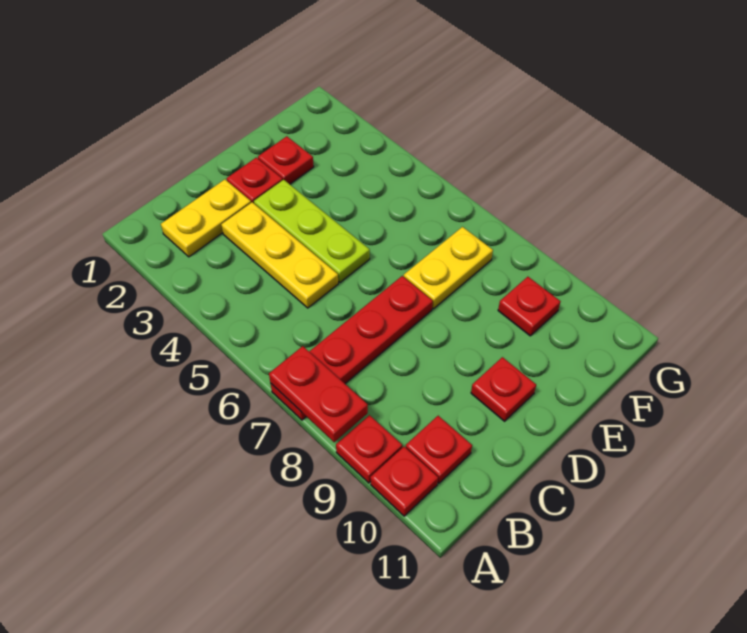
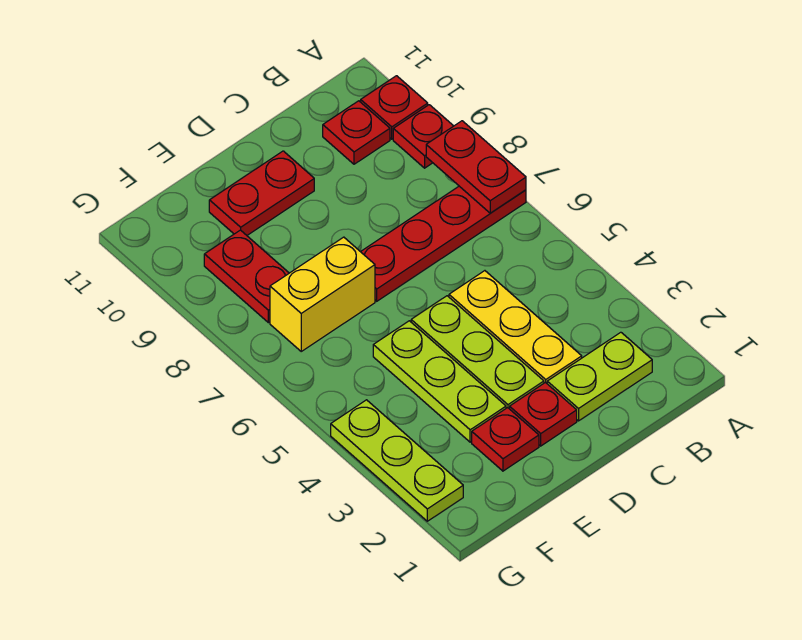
yellow 1x2 plate [161,179,251,257] -> lime 1x2 plate [547,332,652,421]
red 1x1 plate [471,357,536,421] -> red 1x2 plate [209,151,314,235]
none -> lime 1x3 plate [373,321,506,442]
yellow 1x2 plate [404,227,493,309] -> yellow 1x2 brick [270,237,375,351]
red 1x1 plate [498,277,561,336] -> red 1x2 plate [204,230,289,323]
none -> lime 1x3 plate [331,400,463,521]

